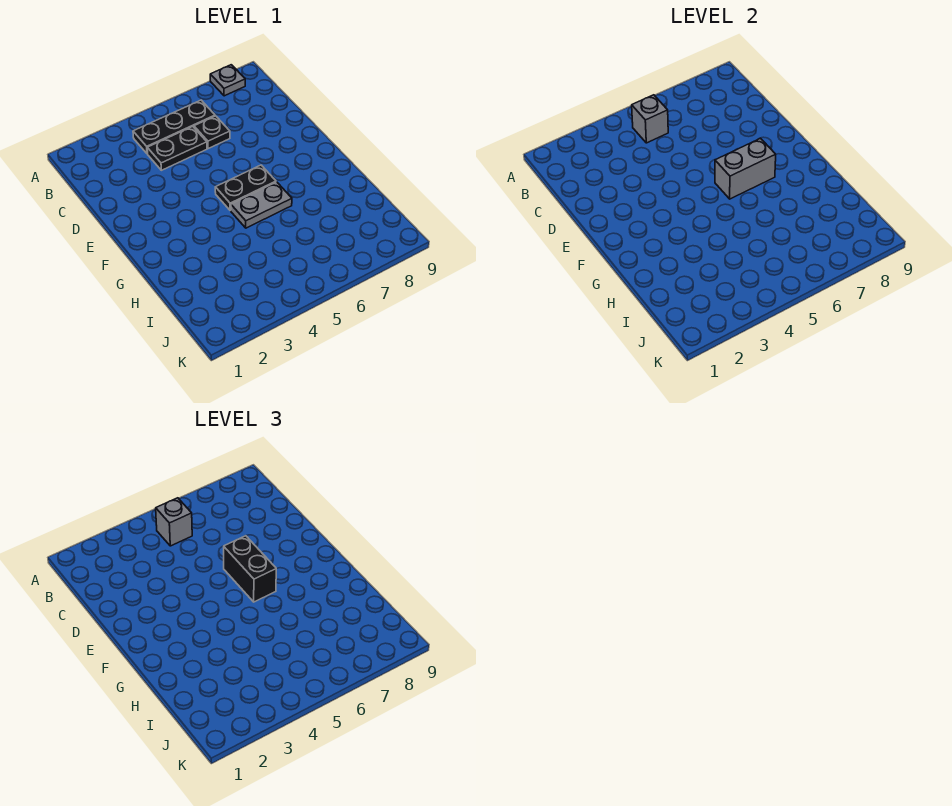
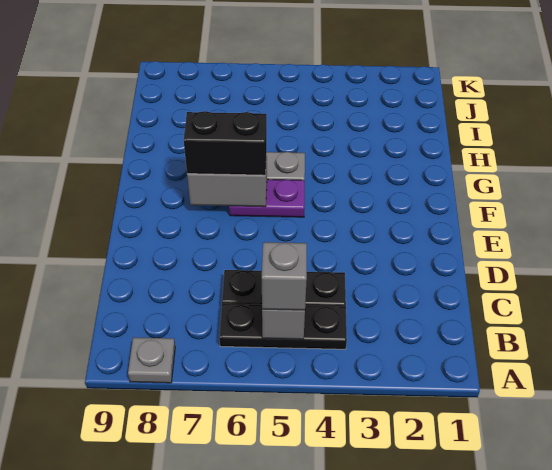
black 1x2 brick [224,536,276,602] -> black 1x2 brick turned to [184,111,267,175]
black 1x2 plate [215,165,276,211] -> purple 1x2 plate [229,179,305,217]

